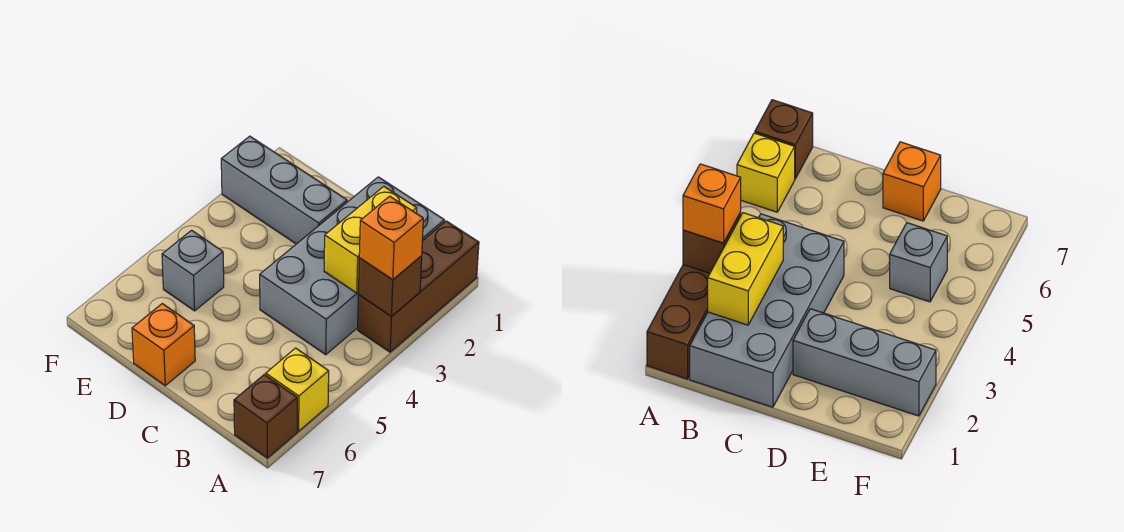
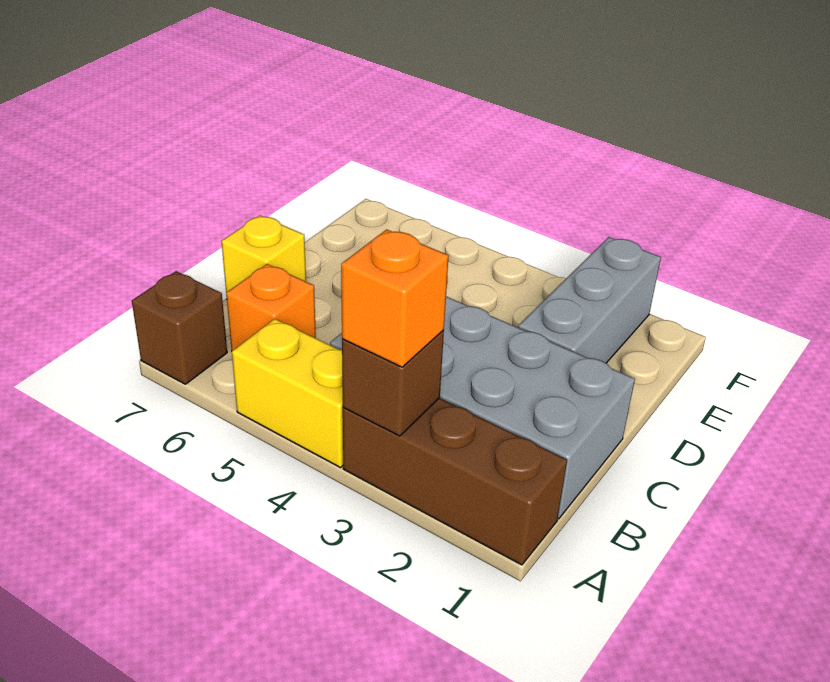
yellow 1x1 brick [266,348,329,431] -> yellow 1x1 brick moved to [222,215,306,293]
yellow 1x2 brick [324,186,417,293] -> yellow 1x2 brick moved to [232,319,343,468]
orange 1x1 brick [132,304,195,386] -> orange 1x1 brick moved to [226,264,316,351]
grey 1x1 brick [162,230,224,311] -> none

